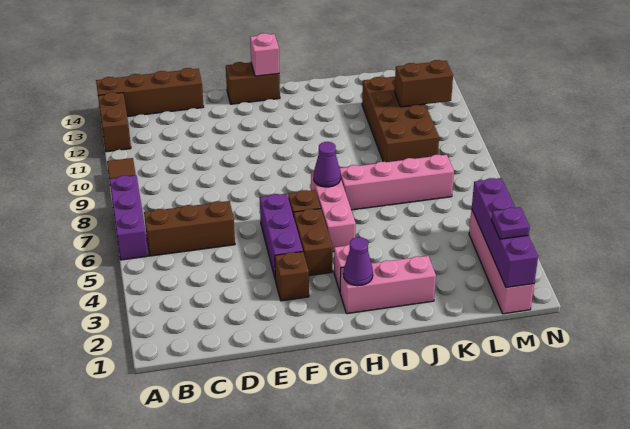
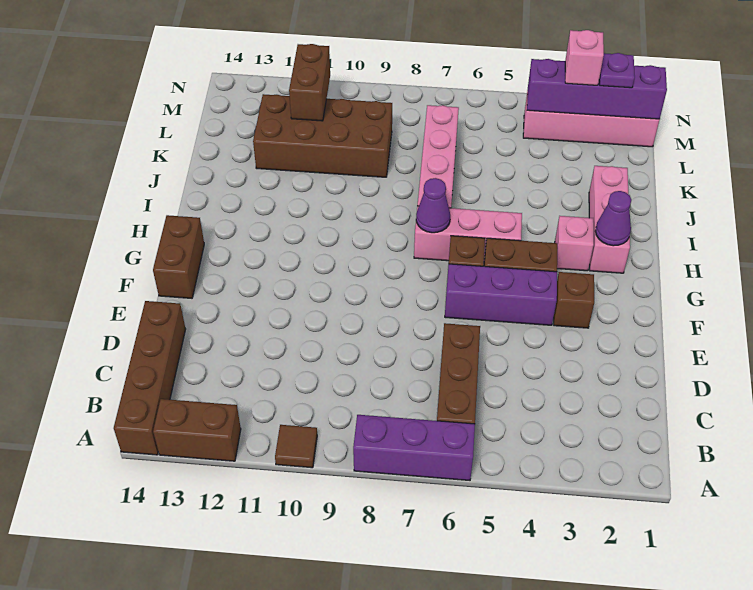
pink 1x1 brick [250,33,279,76] -> pink 1x1 brick moved to [565,30,604,85]

